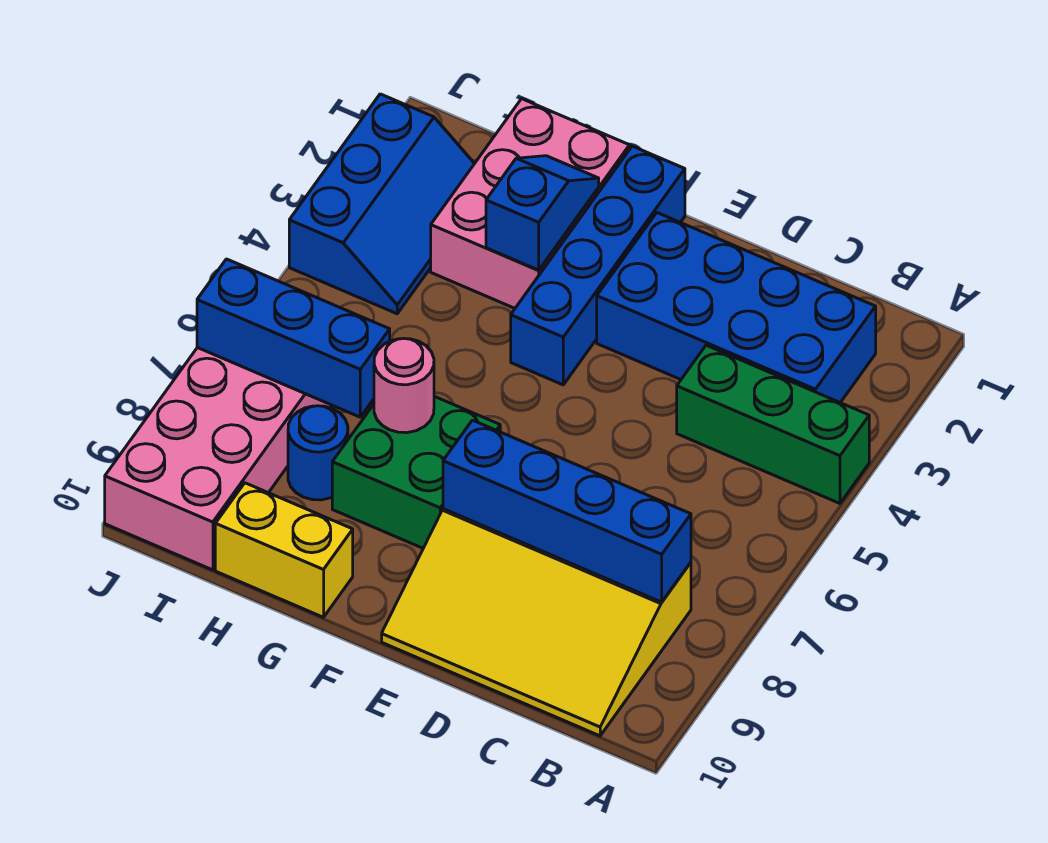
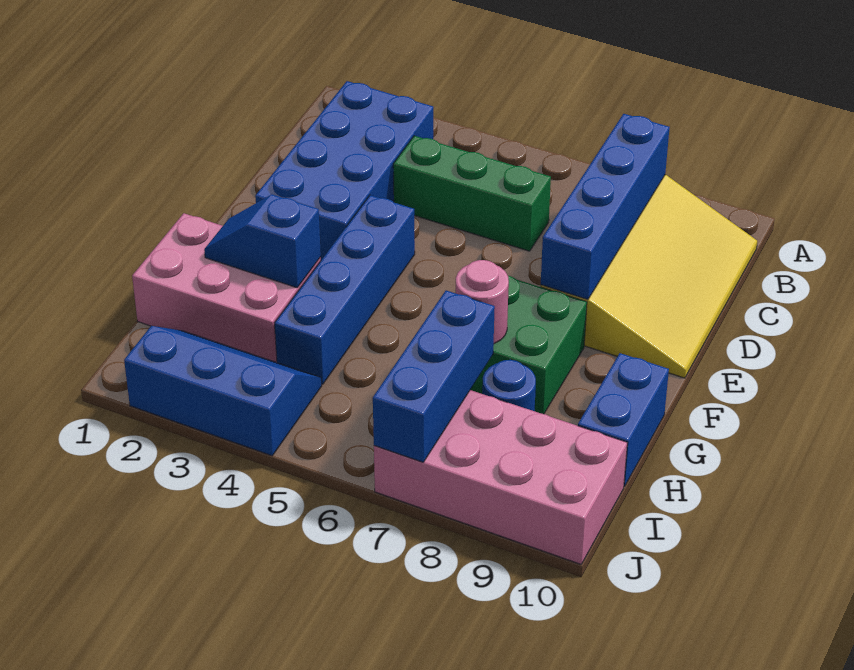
green 1x3 brick [677,345,869,503] -> green 1x3 brick turned to [393,136,551,251]
blue 1x4 brick [511,146,685,385] -> blue 1x4 brick turned to [275,195,415,384]
yellow 1x2 brick [215,483,353,617] -> blue 1x2 brick [578,353,669,486]

